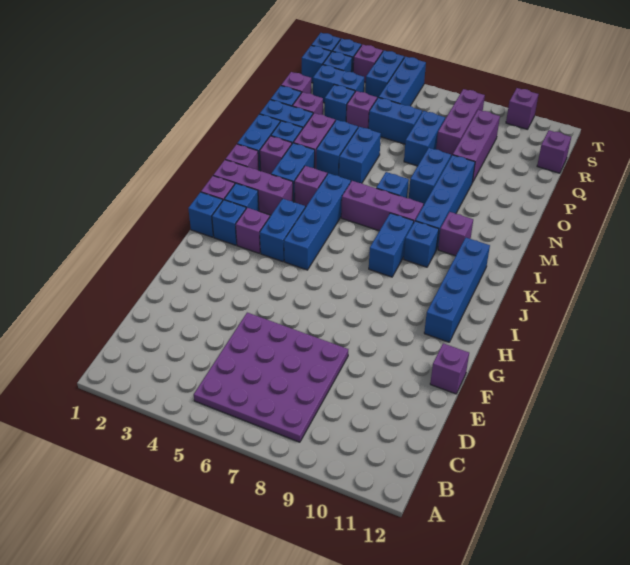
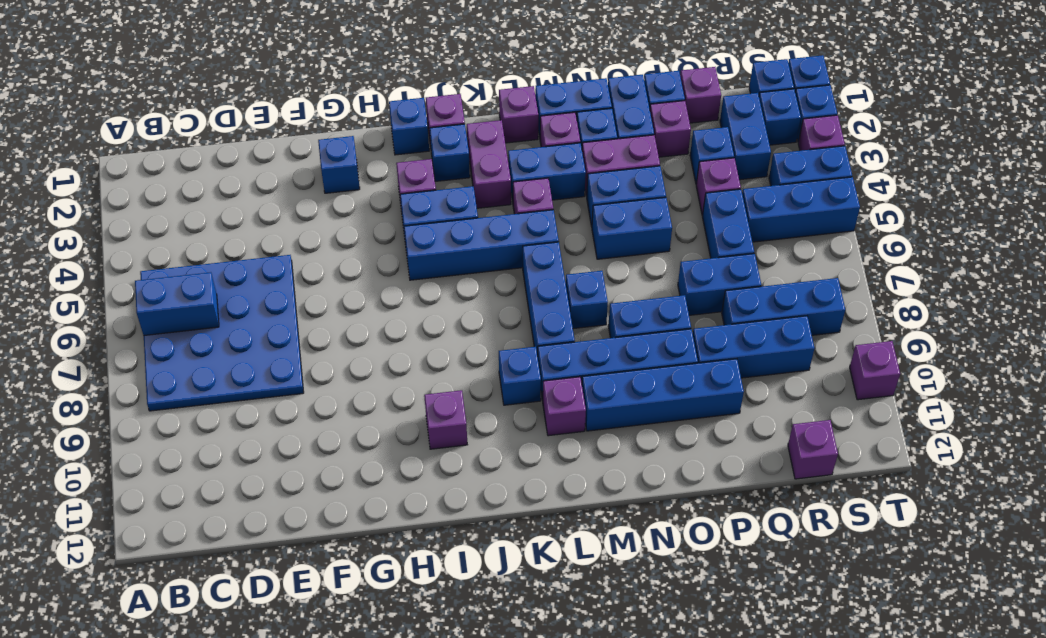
purple 4x4 plate [194,313,348,442] -> blue 4x4 plate [140,255,304,411]
purple 1x1 brick [430,343,469,394] -> purple 1x1 brick moved to [424,390,467,449]
blue 1x4 brick [424,238,490,342] -> blue 1x4 brick moved to [582,359,744,431]
blue 1x1 brick [212,200,246,245] -> blue 1x1 brick moved to [318,136,360,193]
blue 1x2 brick [369,213,414,277] -> blue 1x2 brick moved to [135,272,219,335]
purple 1x3 brick [213,160,293,215] -> purple 1x2 brick [467,120,511,208]
purple 1x3 brick [341,181,423,231] -> blue 1x3 brick [523,242,575,357]
purple 1x3 brick [453,110,500,183] -> blue 1x3 brick [693,316,815,378]
purple 1x3 brick [436,89,485,156] -> blue 1x3 brick [722,278,845,335]

